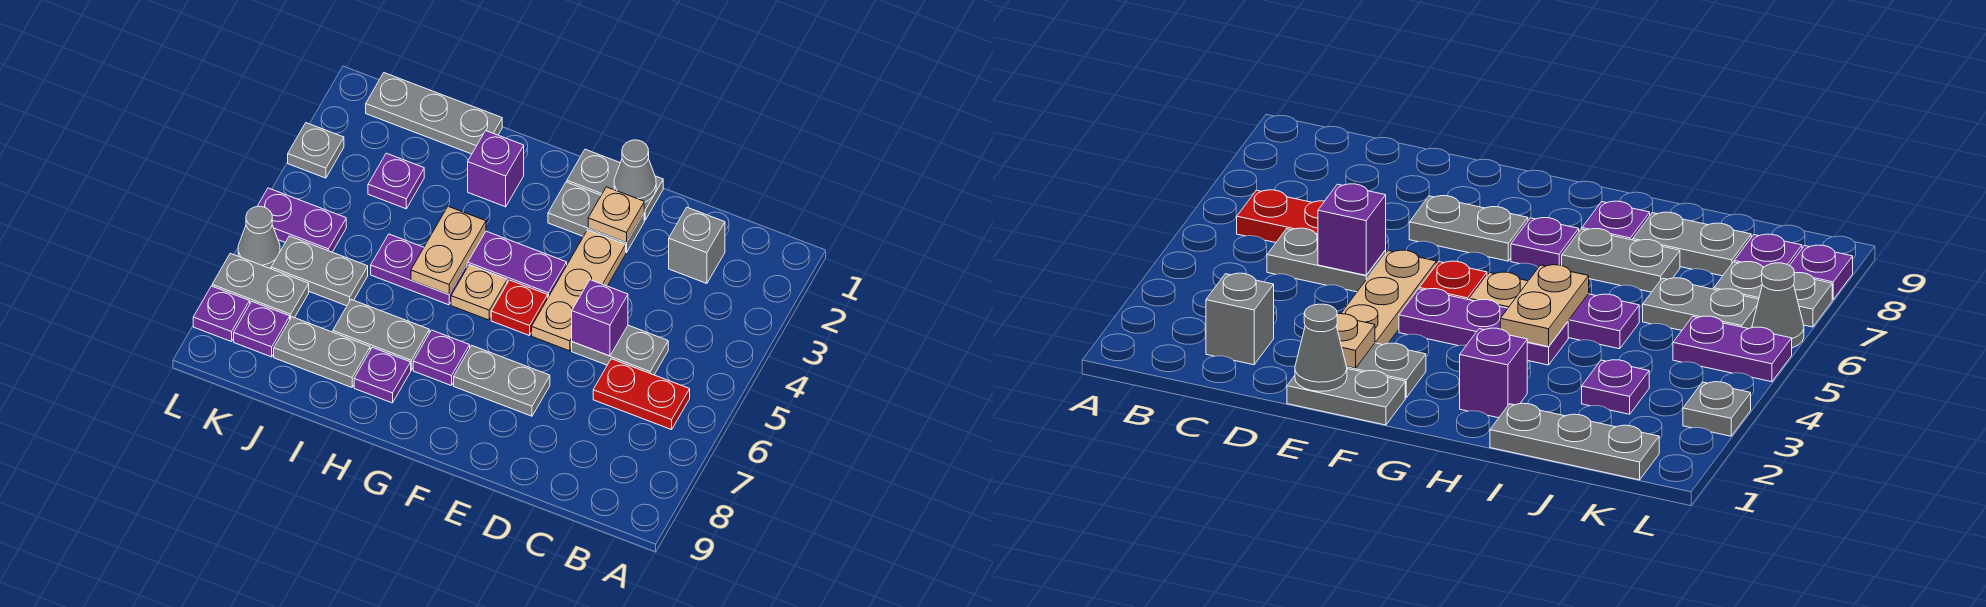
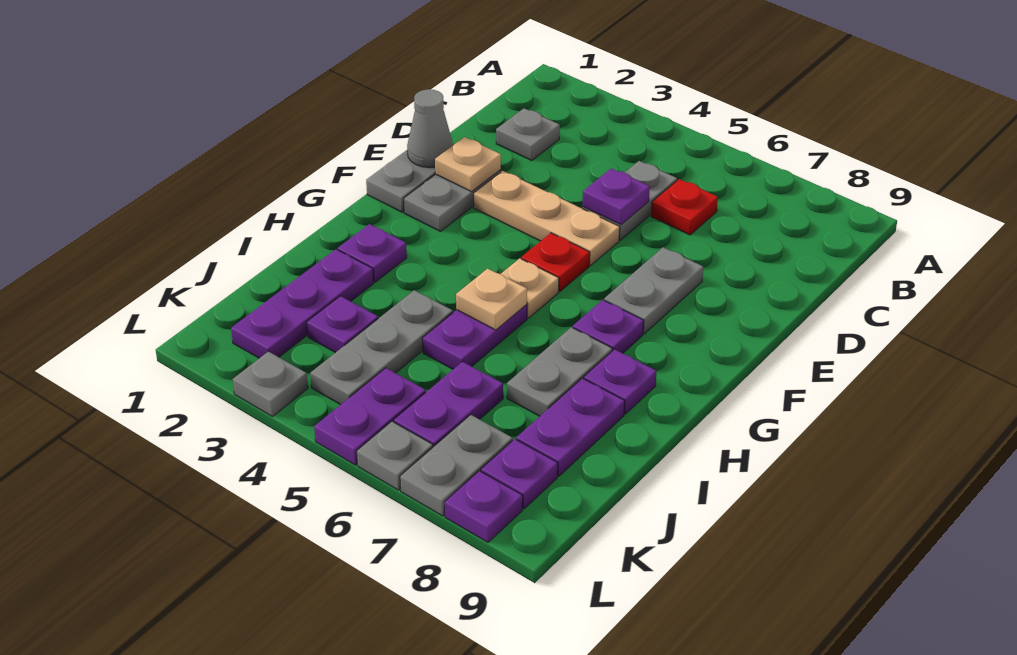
red 1x2 plate [593,359,690,430] -> red 1x1 plate [651,179,718,235]
grey 1x1 brick [669,207,725,283] -> grey 1x1 plate [496,108,560,160]
purple 1x1 brick [572,280,628,356] -> purple 1x1 plate [583,169,650,225]
purple 1x3 plate [467,231,567,297] -> purple 1x3 plate moved to [231,249,374,358]
purple 1x1 brick [468,131,524,207] -> purple 1x1 plate [338,224,407,282]
tan 1x2 plate [411,206,486,295] -> tan 1x1 plate [456,269,527,330]
grey 1x3 plate [366,73,502,154] -> grey 1x3 plate moved to [310,290,453,405]
grey 1x2 plate [274,317,370,387] -> purple 1x2 plate [516,378,625,476]
grey 1x2 plate [271,236,368,306] -> purple 1x2 plate [394,362,503,447]
grey 1x1 cone [238,206,280,268] -> grey 1x1 plate [357,421,433,490]

